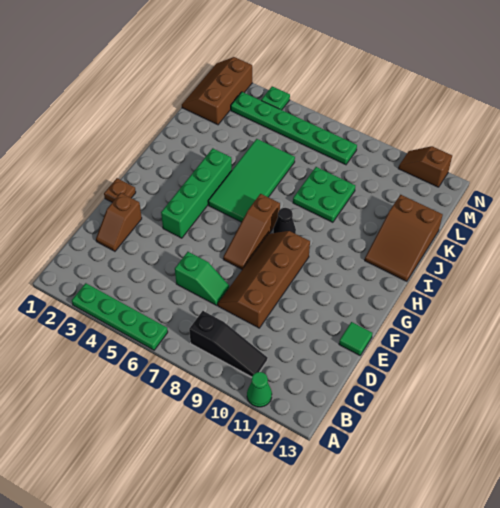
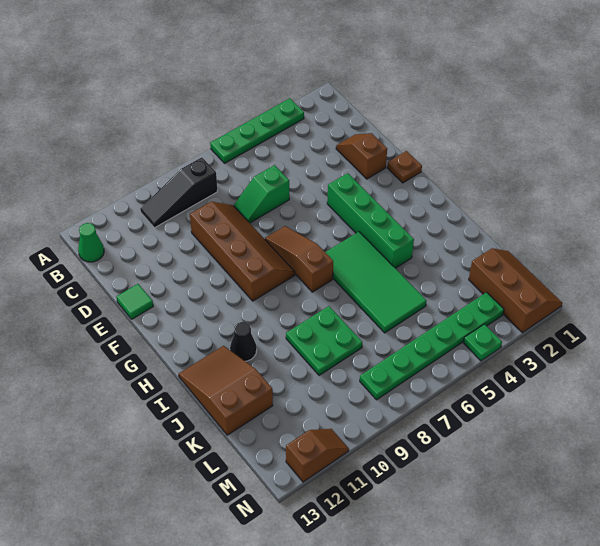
green 1x1 cone [247,372,272,407] -> green 1x1 cone moved to [78,223,104,262]
black 1x1 cone [273,208,296,234] -> black 1x1 cone moved to [230,322,257,361]

